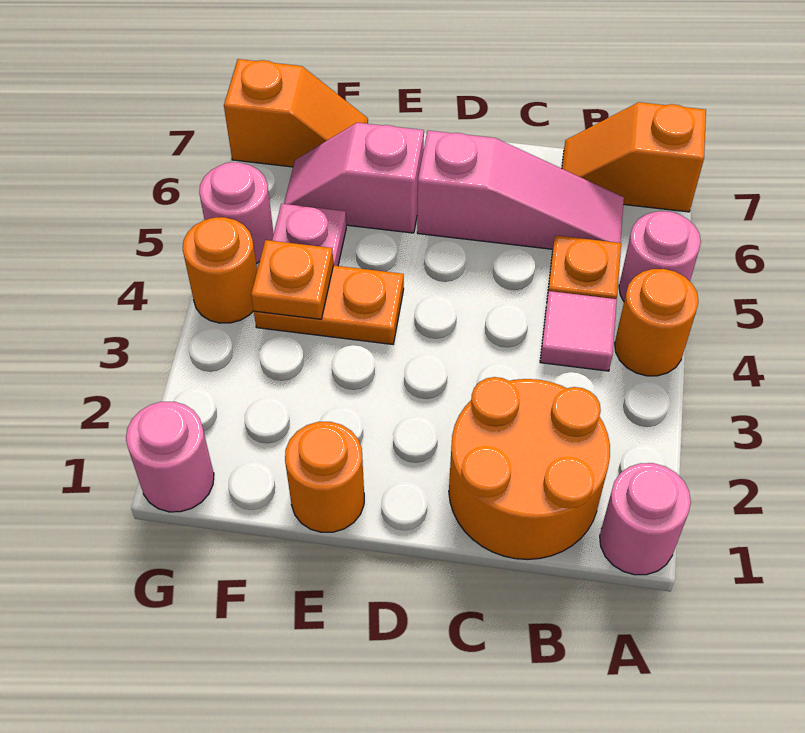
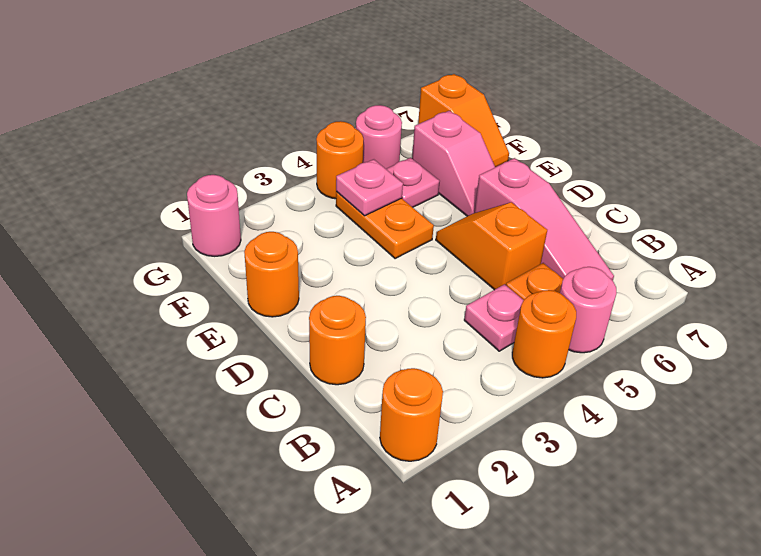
pink 1x1 round brick [600,463,691,575] -> orange 1x1 round brick [380,368,443,461]
orange 1x2 slope [562,102,706,212] -> orange 1x2 slope moved to [436,202,547,290]
orange 2x2 round brick [449,377,610,559] -> orange 1x1 round brick [309,296,366,385]
pink 1x1 tile [540,291,617,371] -> pink 1x1 plate [464,284,524,351]
pink 1x2 slope [284,123,424,233] -> pink 1x2 slope turned to [412,111,495,216]
orange 1x1 plate [251,240,334,319] -> pink 1x1 plate [336,159,403,216]

